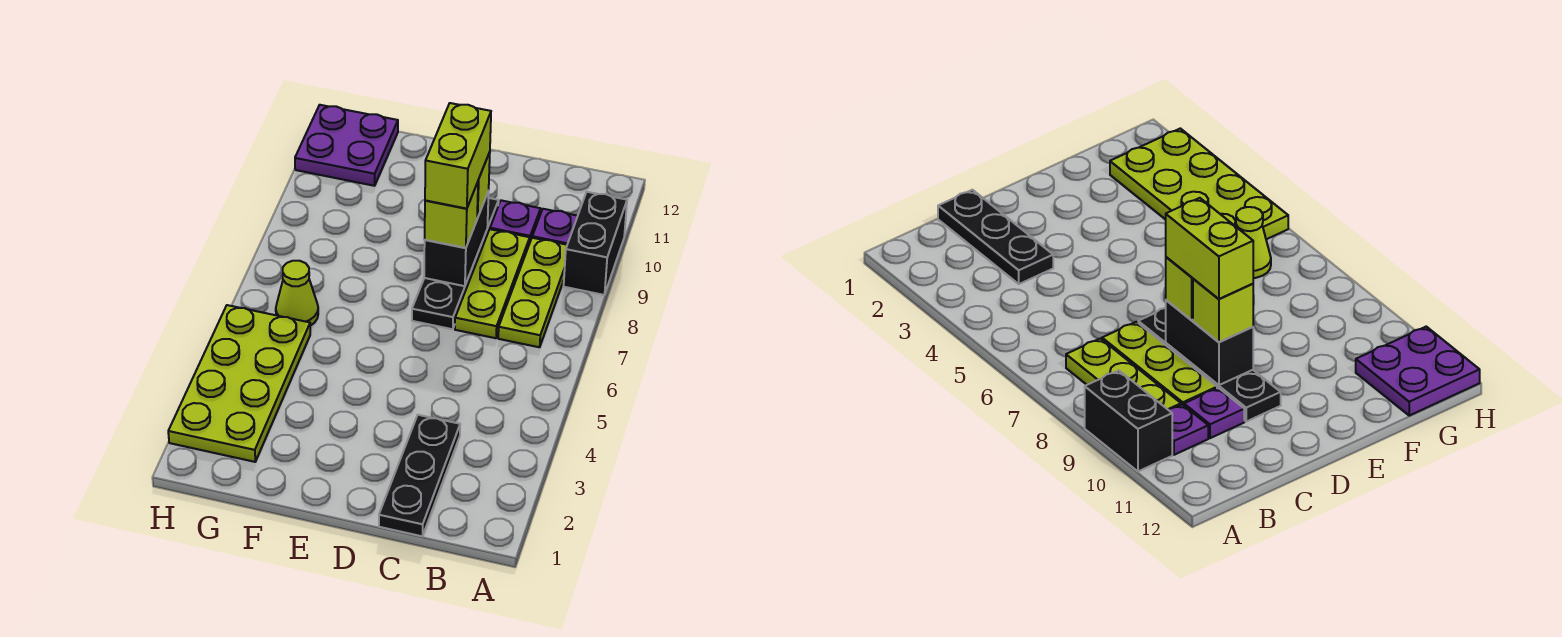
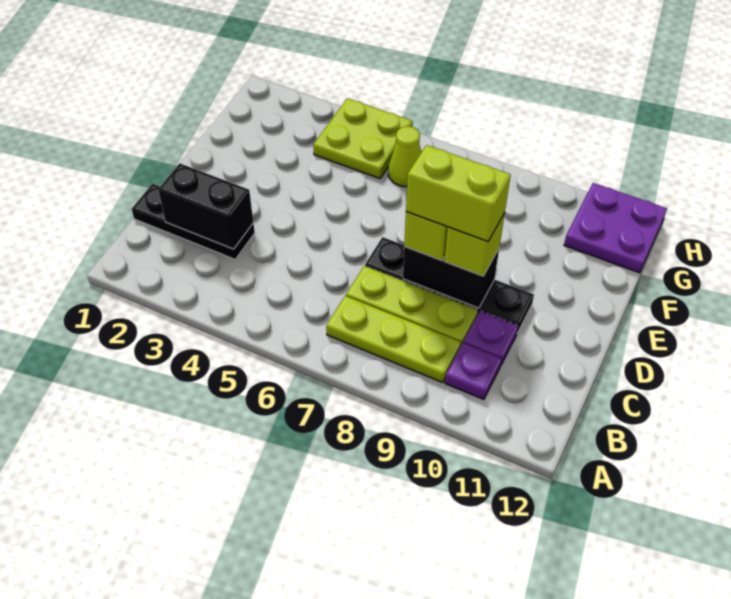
black 1x2 brick [564,192,627,295] -> black 1x2 brick moved to [158,163,253,249]
lime 2x4 plate [168,305,310,462] -> lime 2x2 plate [313,98,412,179]

